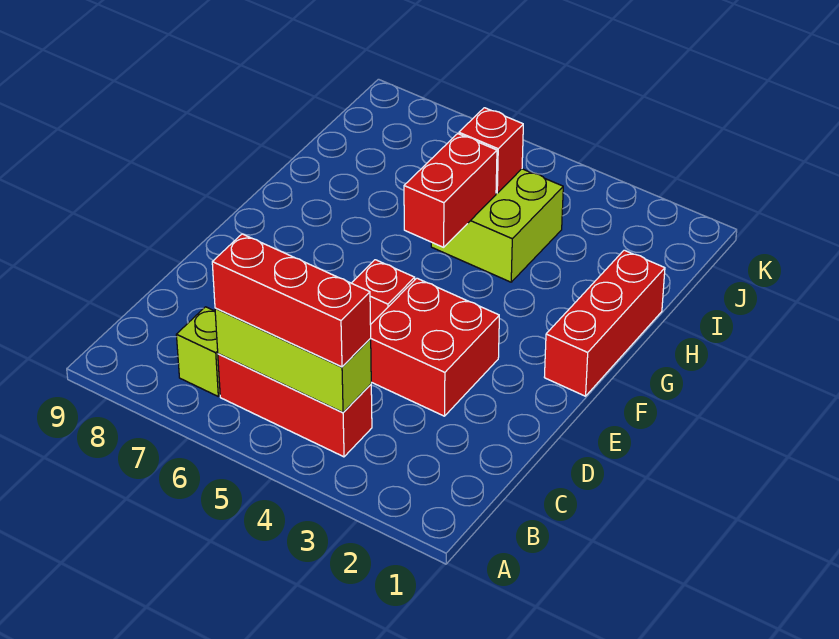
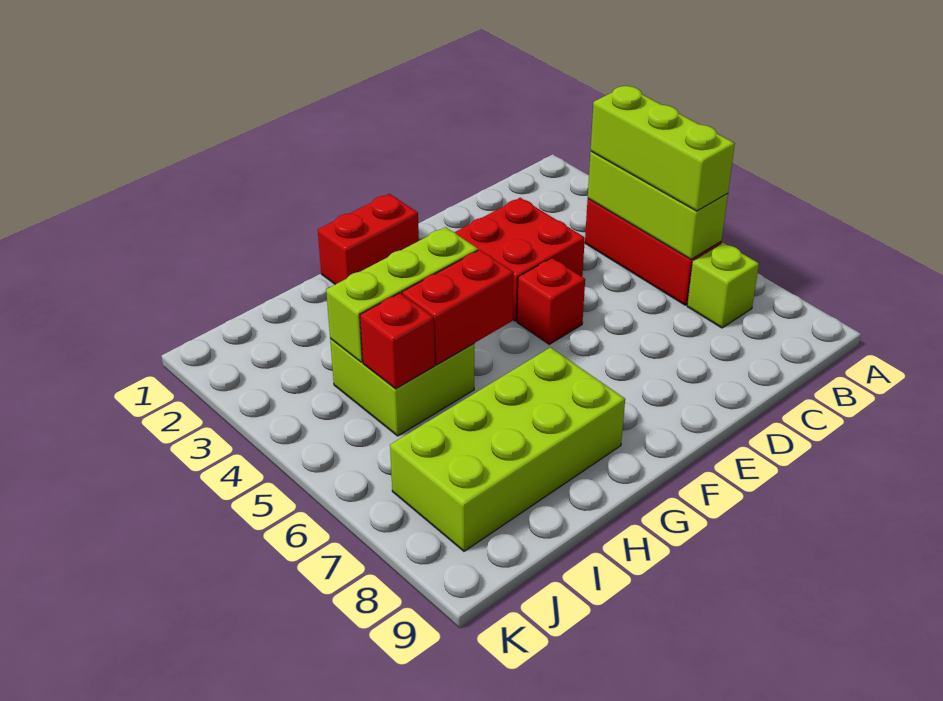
red 1x3 brick [212,234,371,367] -> lime 1x3 brick [591,86,735,211]
red 1x3 brick [544,250,665,396] -> red 1x2 brick [318,194,419,284]
none -> lime 1x3 brick [326,227,478,362]
none -> lime 2x4 brick [390,347,625,551]

